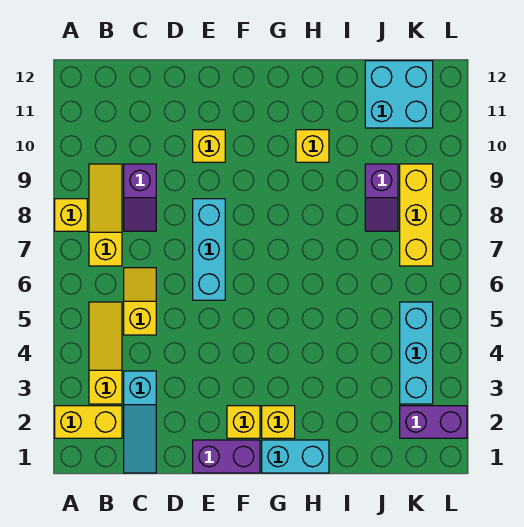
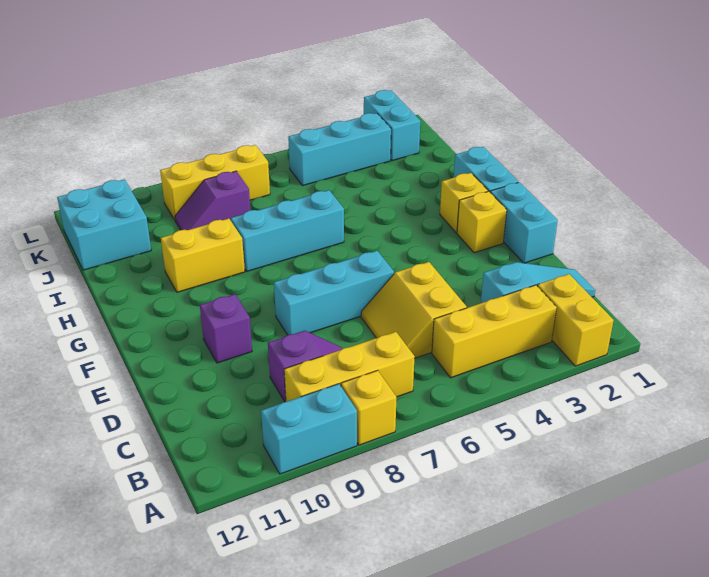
none -> cyan 1x2 brick [261,384,357,474]
yellow 1x3 slope [89,302,122,404] -> yellow 1x3 brick [432,285,557,378]
yellow 1x3 slope [89,164,122,266] -> yellow 1x3 brick [284,332,415,402]
yellow 1x2 slope [124,268,156,335] -> yellow 2x2 slope [361,262,467,358]
purple 1x2 brick [193,440,260,473] -> cyan 1x2 brick [490,182,558,263]
yellow 1x1 brick [193,130,225,162] -> purple 1x1 brick [200,294,252,363]
none -> cyan 1x3 brick [231,190,344,271]
yellow 1x1 brick [296,130,329,162] -> yellow 1x2 brick [161,219,245,292]
purple 1x2 slope [365,164,398,231] -> purple 1x2 slope turned to [175,171,250,230]
purple 1x2 brick [400,406,467,438] -> cyan 1x2 brick [364,90,420,161]

